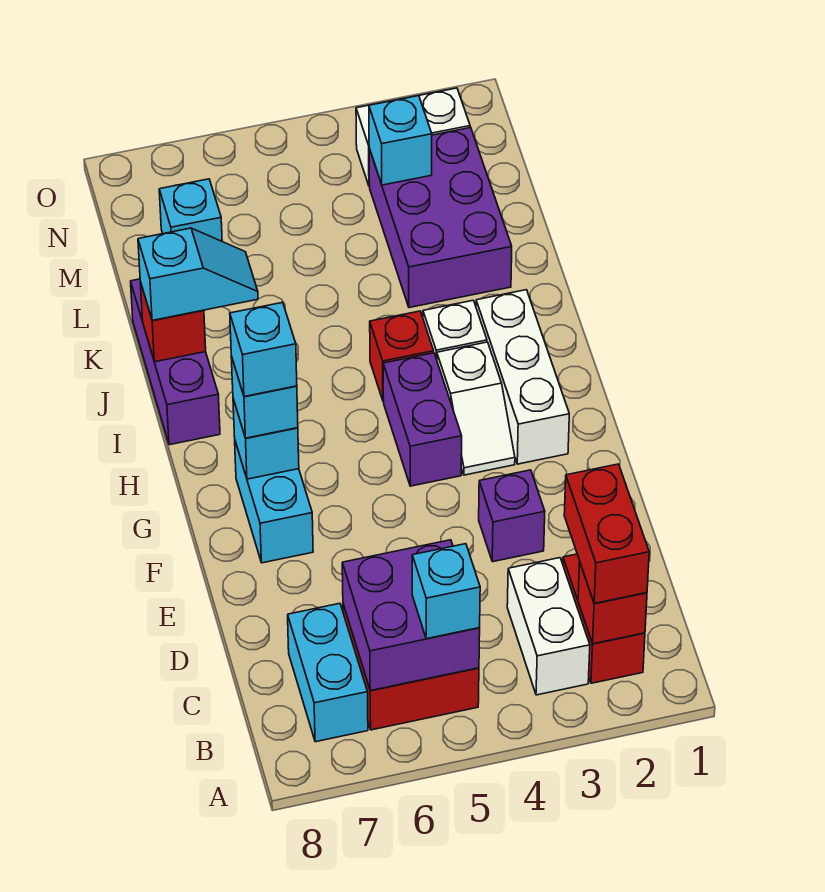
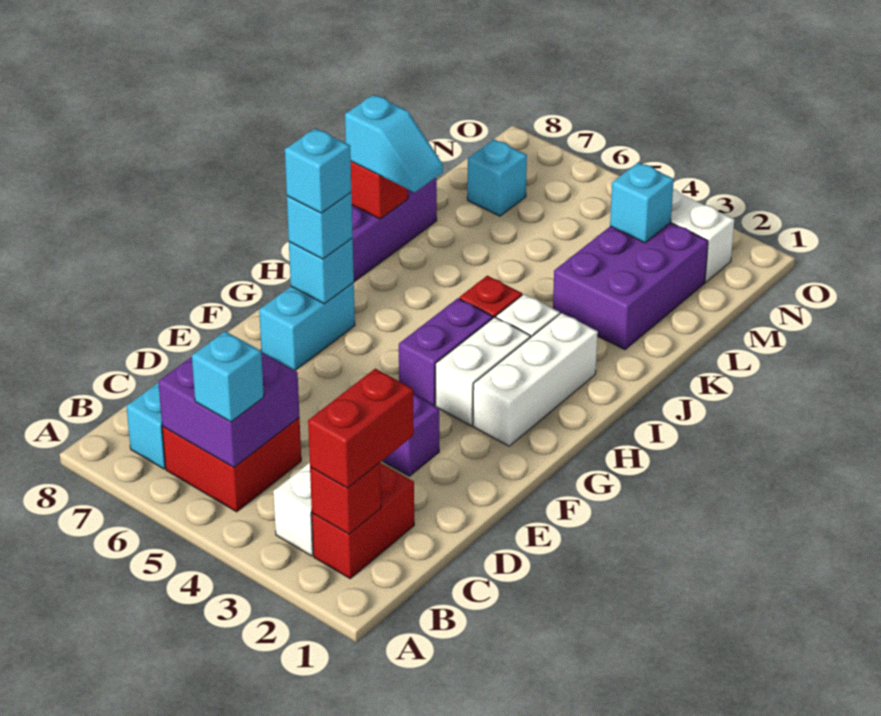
white 1x2 slope [437,342,515,475] -> white 1x2 brick [436,317,530,426]

